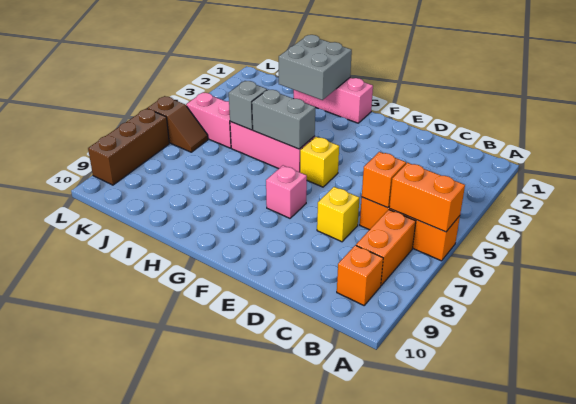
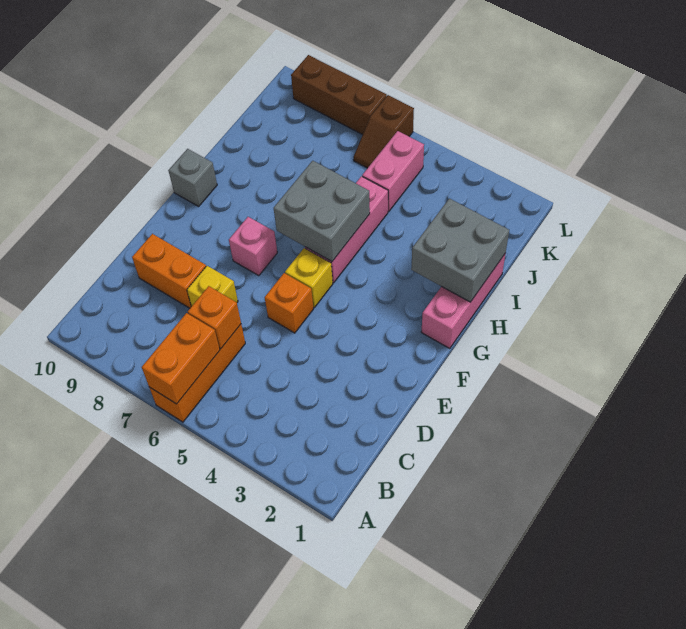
orange 1x2 brick [356,210,416,285] -> orange 1x2 brick moved to [132,234,206,308]
orange 1x1 brick [337,245,383,305] -> orange 1x1 brick moved to [265,273,313,333]
grey 1x2 brick [252,89,315,149] -> grey 2x2 brick [274,161,370,262]
grey 1x1 brick [229,81,267,130] -> grey 1x1 brick moved to [168,149,217,206]

